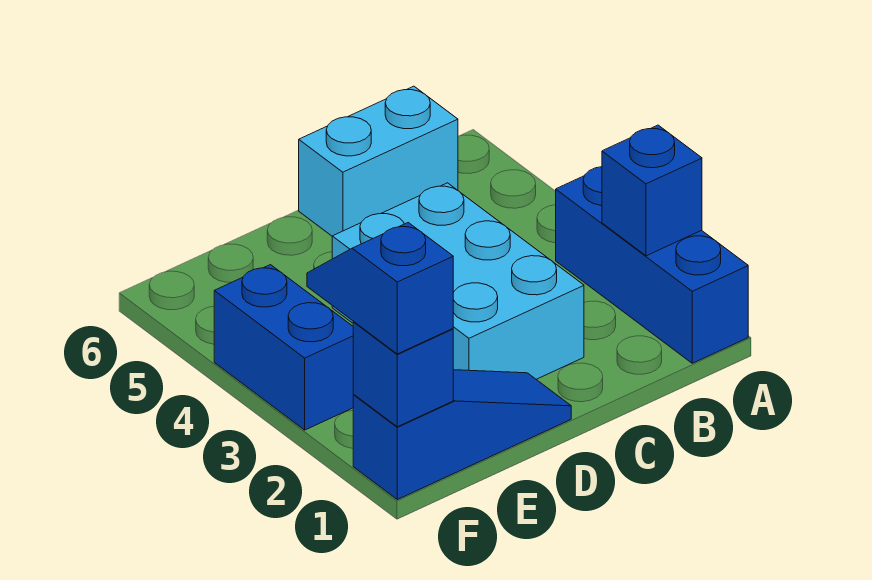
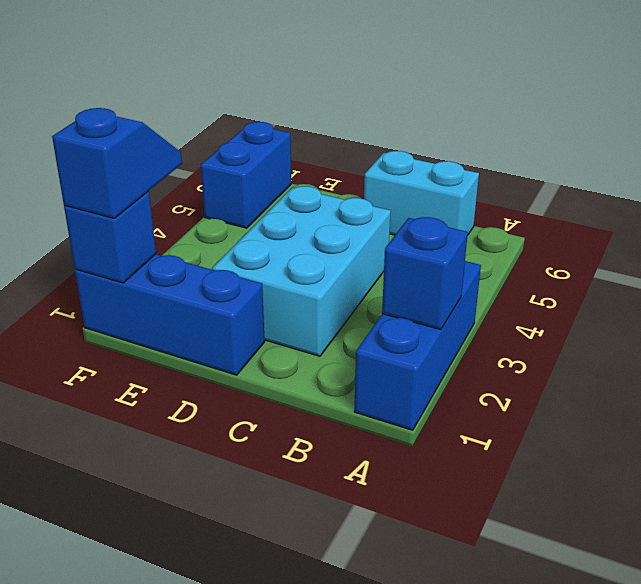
blue 1x3 slope [353,370,571,499] -> blue 1x3 brick [75,254,265,375]
blue 1x2 brick [214,265,353,430] -> blue 1x2 brick moved to [201,122,291,228]

